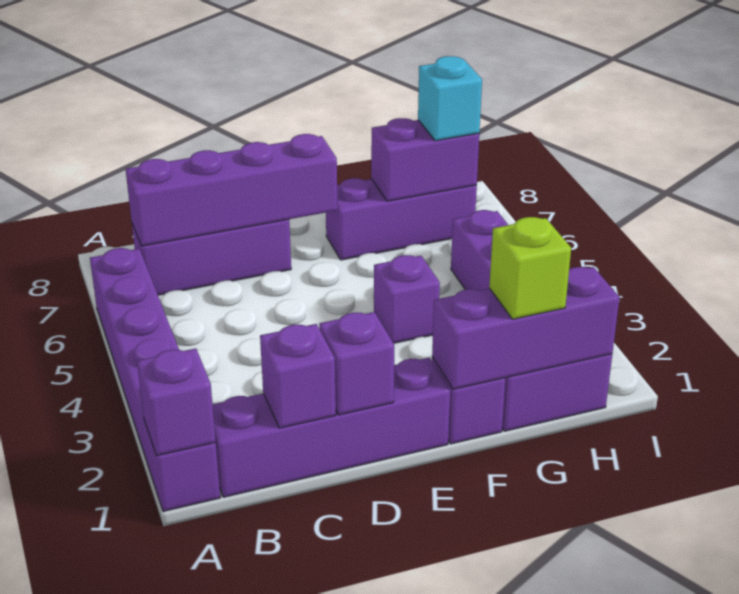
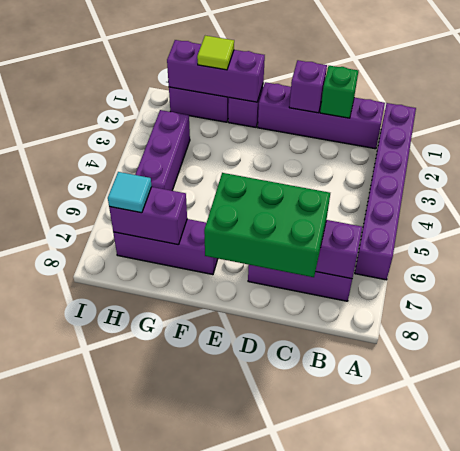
purple 1x1 brick [137,349,216,456] -> none
purple 1x1 brick [260,324,336,428] -> green 1x1 brick [320,66,358,118]
none -> green 2x3 brick [204,173,330,277]
purple 1x1 brick [374,255,440,343] -> none
lime 1x1 brick [489,217,571,319] -> lime 1x1 tile [197,36,234,70]
cyan 1x1 brick [418,56,482,141] -> cyan 1x1 tile [108,172,152,213]

